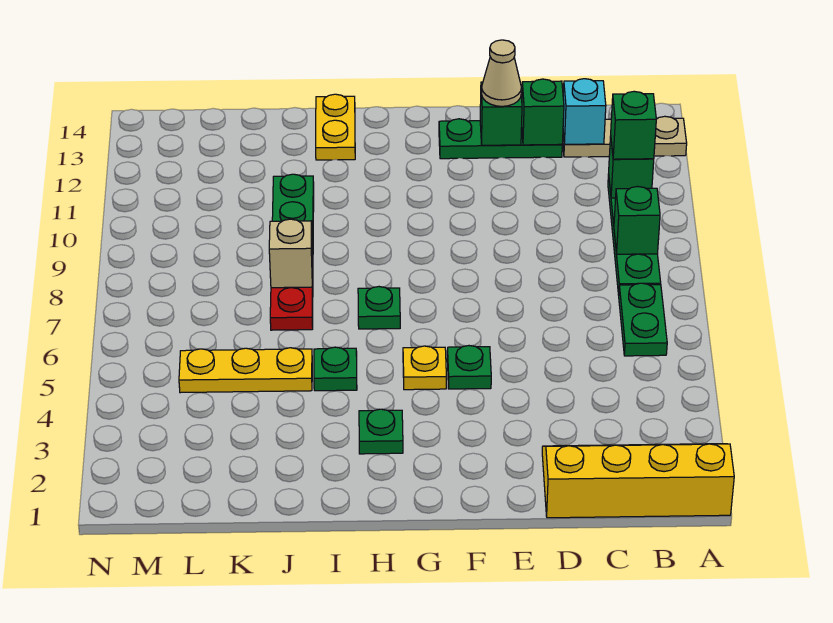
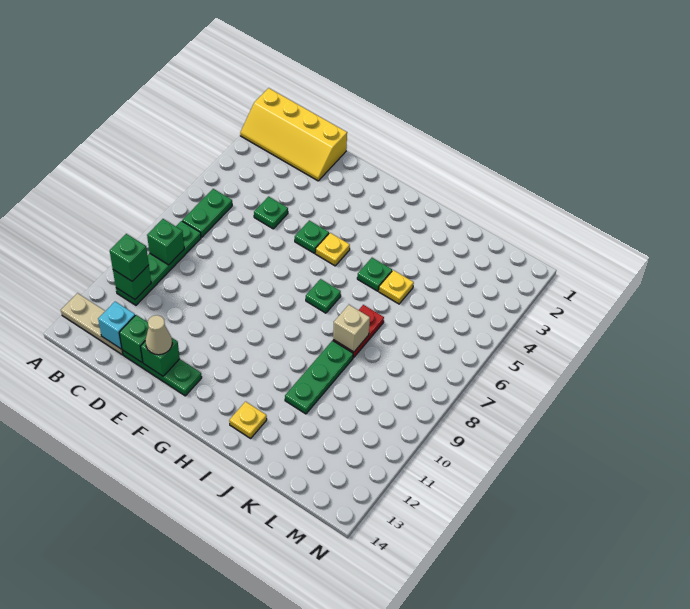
green 1x1 plate [359,409,403,454] -> green 1x1 plate moved to [254,196,288,229]
yellow 1x2 plate [316,94,355,160] -> yellow 1x1 plate [229,402,267,438]
yellow 1x3 plate [179,348,312,393] -> yellow 1x1 plate [379,270,414,304]

